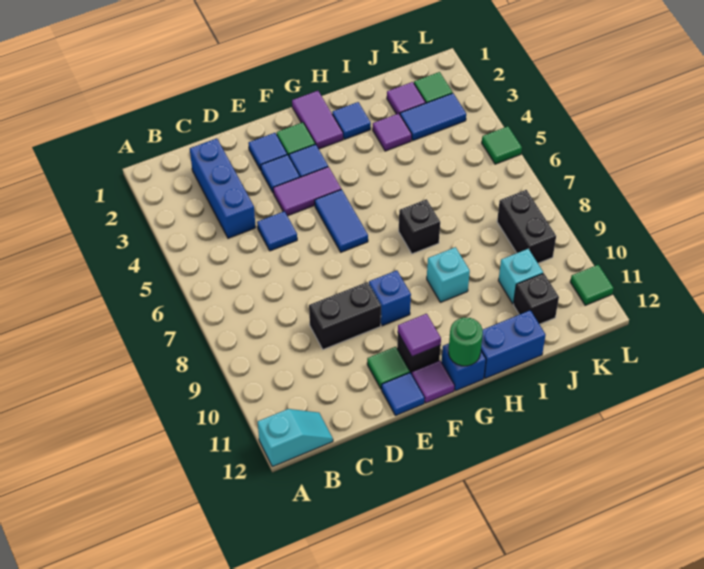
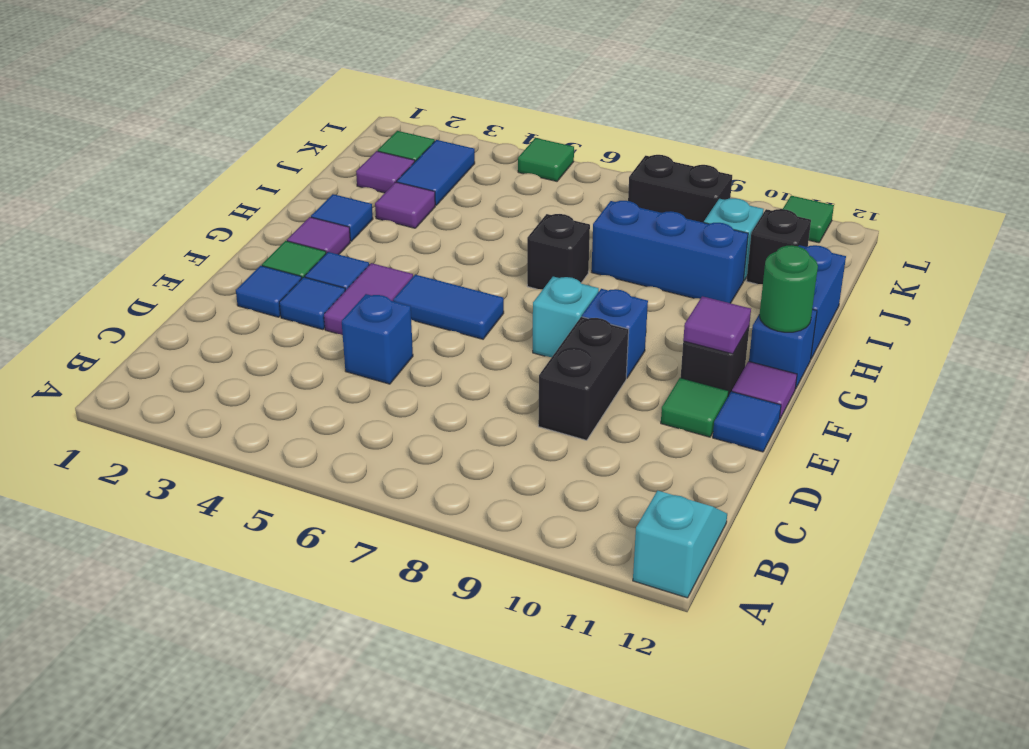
blue 1x3 brick [190,138,256,238] -> blue 1x3 brick moved to [592,201,748,303]
blue 1x1 tile [257,211,297,251] -> blue 1x1 brick [342,294,413,384]
purple 1x2 tile [292,91,343,149] -> purple 1x1 tile [287,217,350,254]
cyan 1x1 brick [427,247,470,302] -> cyan 1x1 brick moved to [533,277,599,357]

